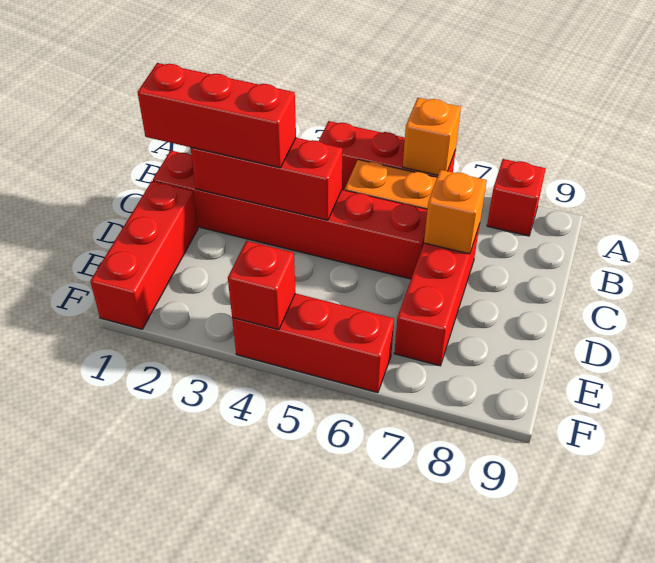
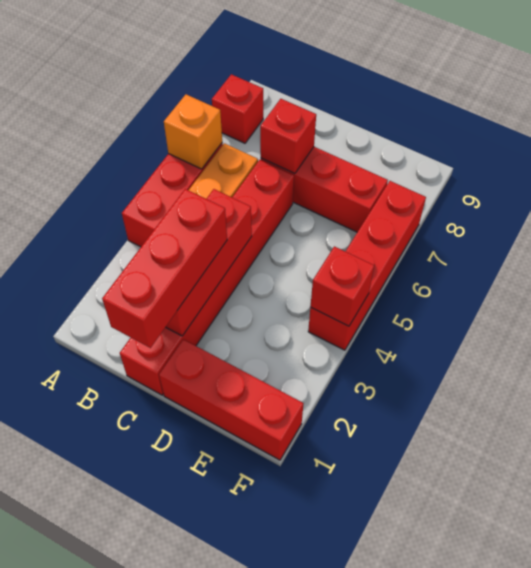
orange 1x1 brick [424,170,487,254] -> red 1x1 brick [260,99,316,174]
red 1x3 brick [232,293,394,393] -> red 1x4 brick [308,181,426,350]

